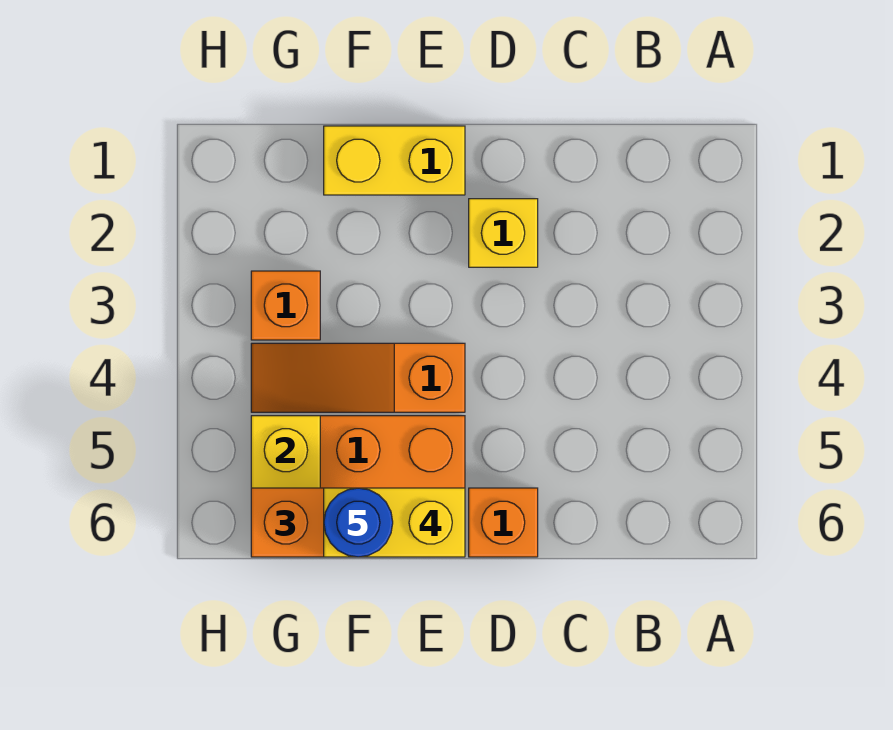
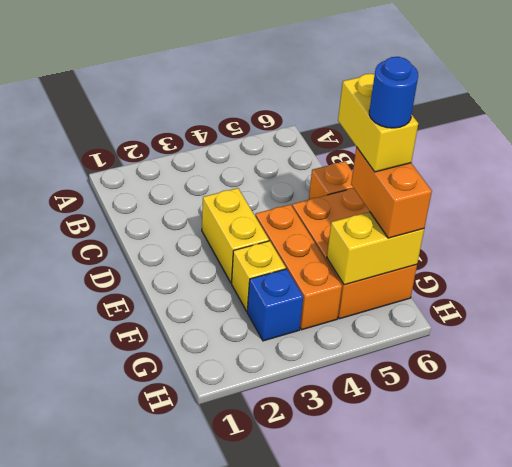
yellow 1x1 brick [469,199,538,267] -> yellow 1x1 brick moved to [232,241,286,311]
yellow 1x2 brick [324,126,465,195] -> yellow 1x2 brick moved to [202,188,269,283]
orange 1x3 slope [251,343,465,412] -> orange 1x3 brick [255,205,342,330]
orange 1x1 brick [251,271,320,340] -> blue 1x1 brick [247,269,303,341]

